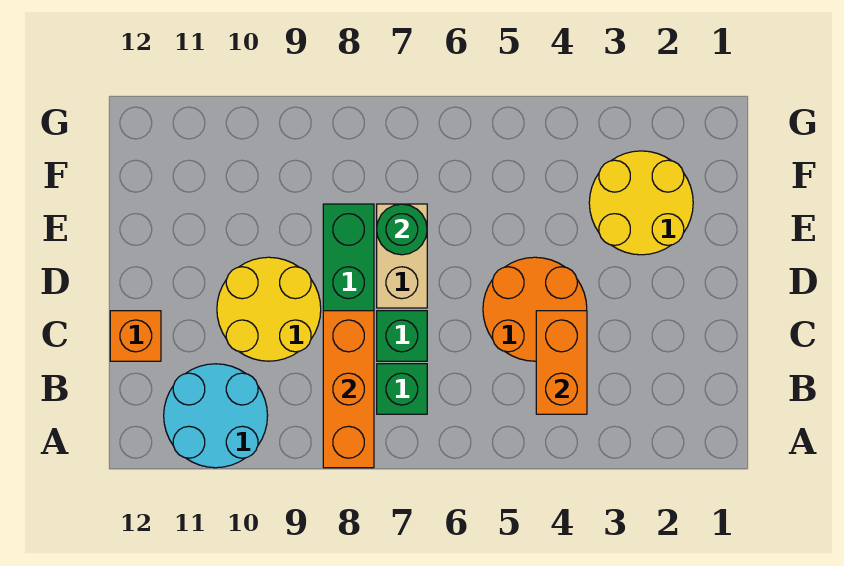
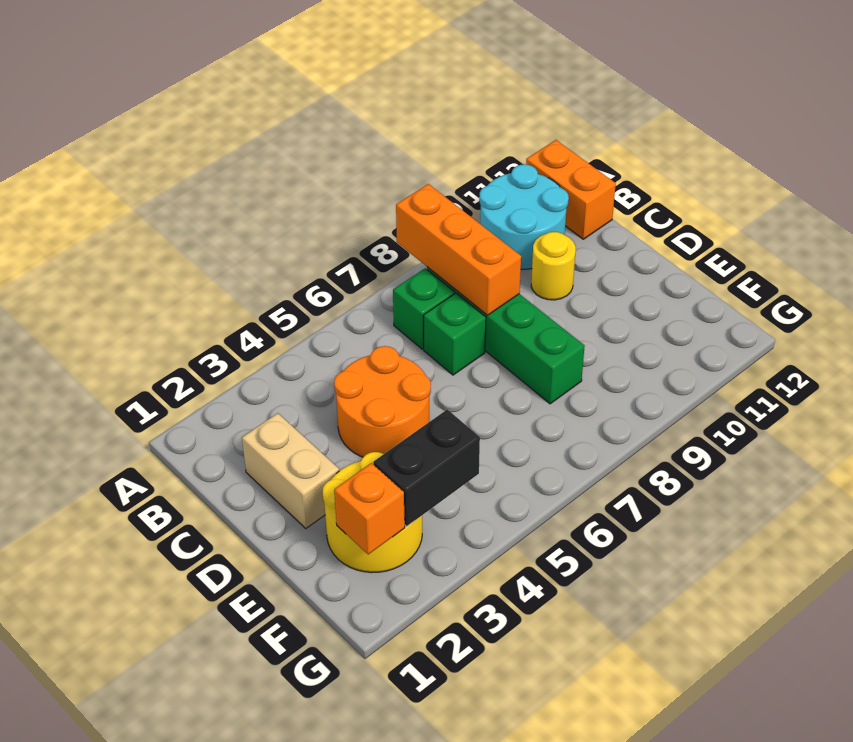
orange 1x2 brick [536,311,587,414] -> orange 1x2 brick moved to [526,140,616,239]
yellow 2x2 round brick [217,257,321,361] -> yellow 1x1 round brick [531,232,576,300]
orange 1x1 brick [110,311,161,361] -> orange 1x1 brick moved to [334,463,405,554]
tan 1x2 brick [377,204,427,308] -> tan 1x2 brick moved to [242,413,339,528]
green 1x1 round brick [377,204,427,255] -> none
none -> black 1x2 brick [373,409,480,526]

